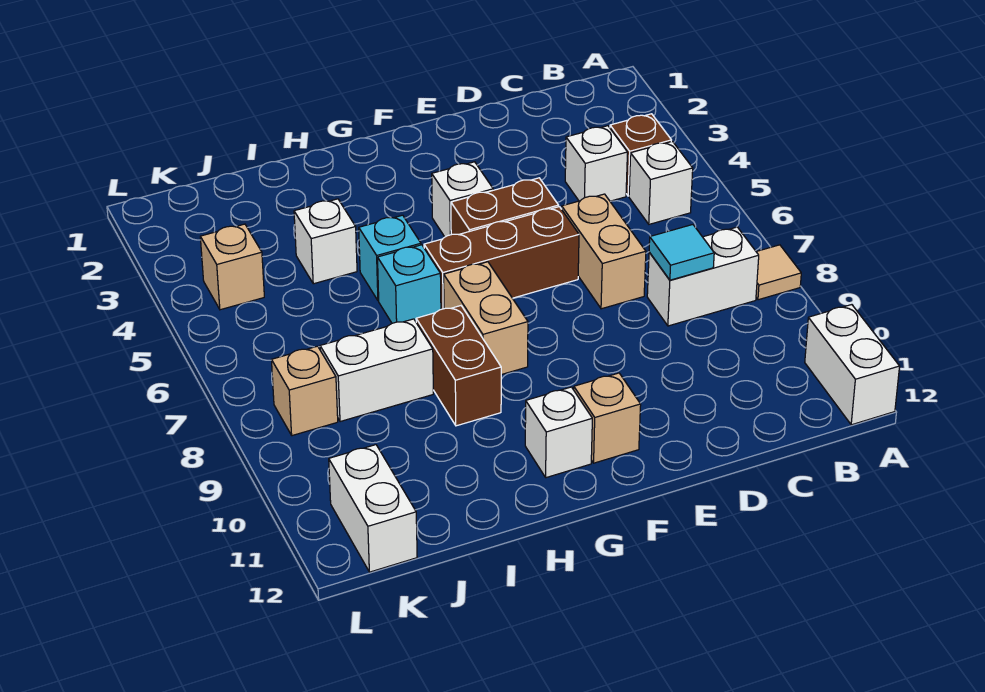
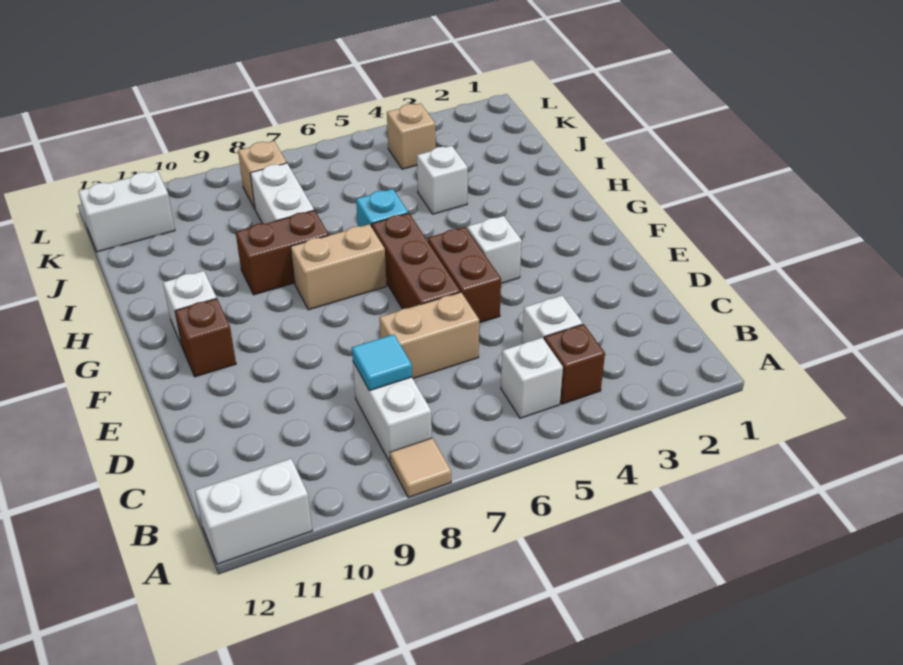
tan 1x1 brick [574,373,641,463] -> brown 1x1 brick [175,299,236,377]
cyan 1x1 brick [359,215,421,301] -> none

